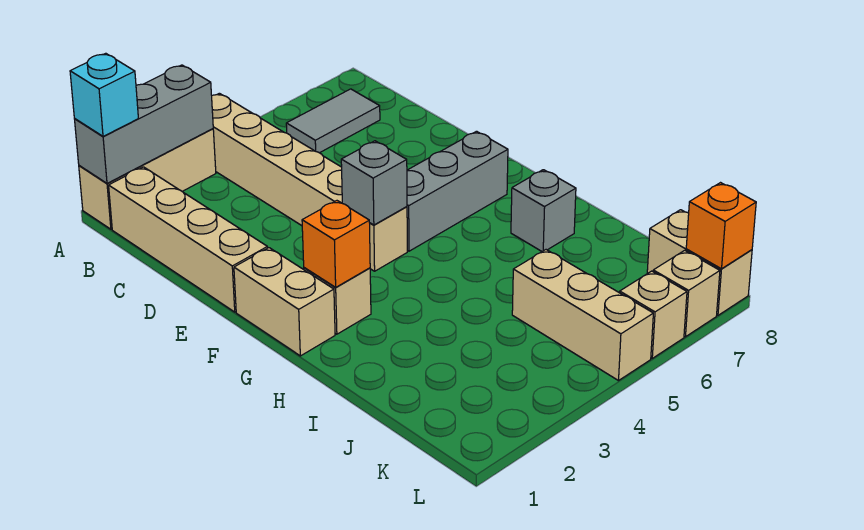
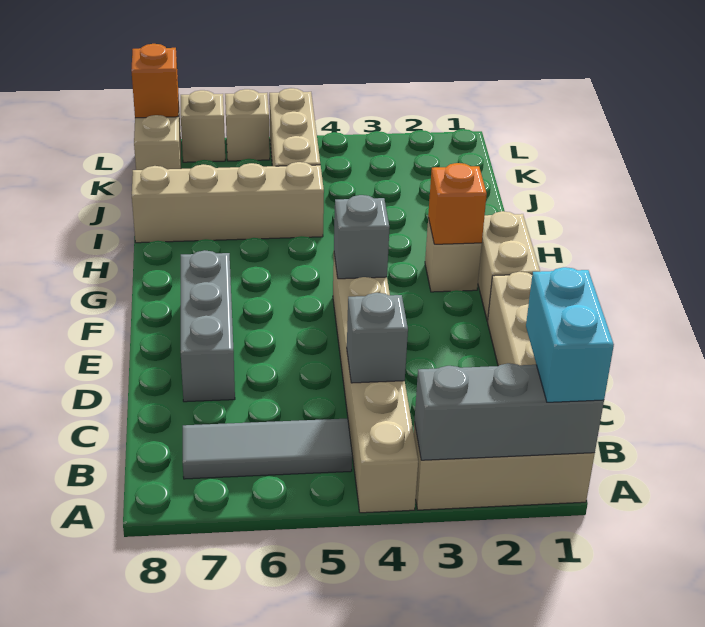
cyan 1x1 brick [70,53,138,136] -> cyan 1x2 brick [526,267,614,402]
grey 1x2 tile [286,89,380,153] -> grey 1x3 tile [183,419,352,479]
grey 1x3 brick [407,131,508,251] -> grey 1x3 brick turned to [181,250,235,402]
grey 1x1 brick [511,170,576,251] -> grey 1x1 brick moved to [347,293,408,383]
none -> tan 1x4 brick [132,162,324,243]

